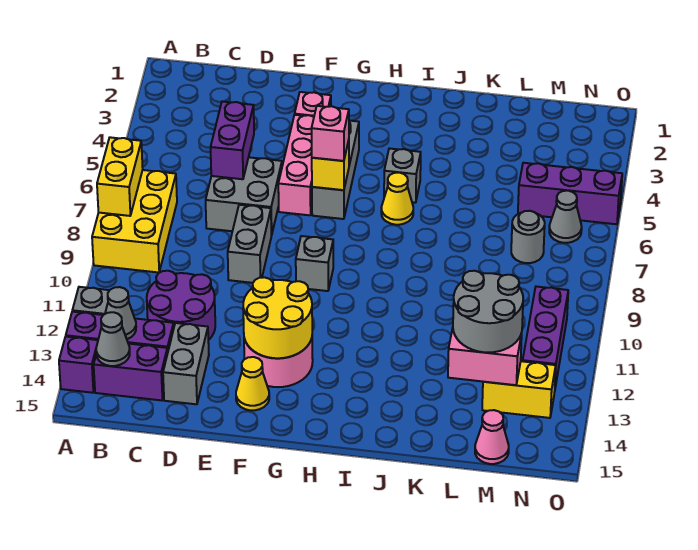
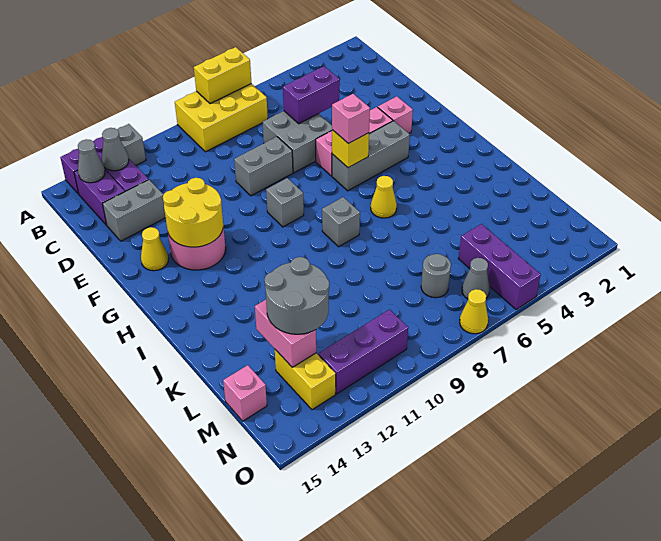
purple 2x2 round brick [147,271,215,340] -> none
grey 1x1 brick [384,148,421,203] -> grey 1x1 brick moved to [322,197,360,247]
pink 1x1 cone [475,410,509,464] -> pink 1x1 brick [223,365,267,421]
none -> yellow 1x1 cone [460,289,488,334]

